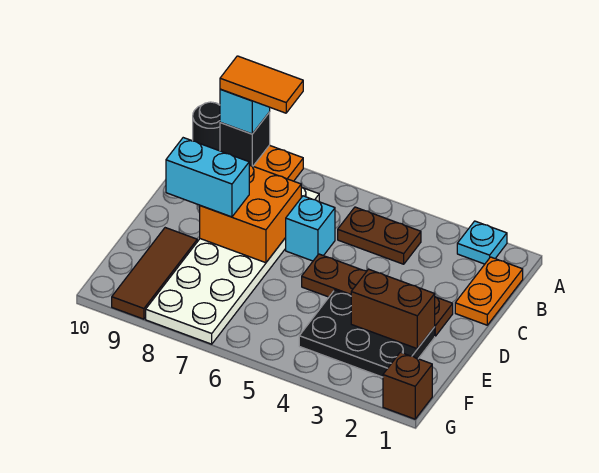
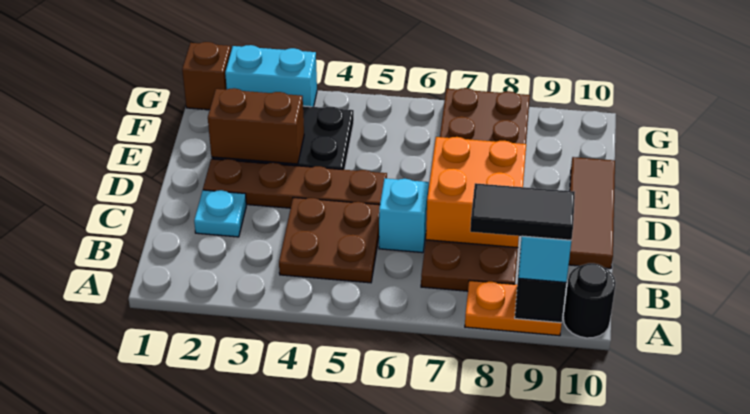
cyan 1x1 plate [457,221,507,264] -> cyan 1x1 plate moved to [194,190,246,237]
orange 1x2 tile [220,56,303,113] -> black 1x2 tile [470,183,575,240]
orange 1x2 plate [455,257,523,325] -> none
brown 1x2 plate [338,207,421,264] -> brown 2x2 plate [279,197,380,283]
white 2x6 plate [146,187,319,344] -> brown 2x6 plate [421,88,530,291]
cyan 1x2 brick [166,138,249,217] -> cyan 1x2 brick moved to [225,45,317,107]
brown 1x3 tile [112,228,197,319] -> brown 1x3 tile moved to [569,157,615,269]

